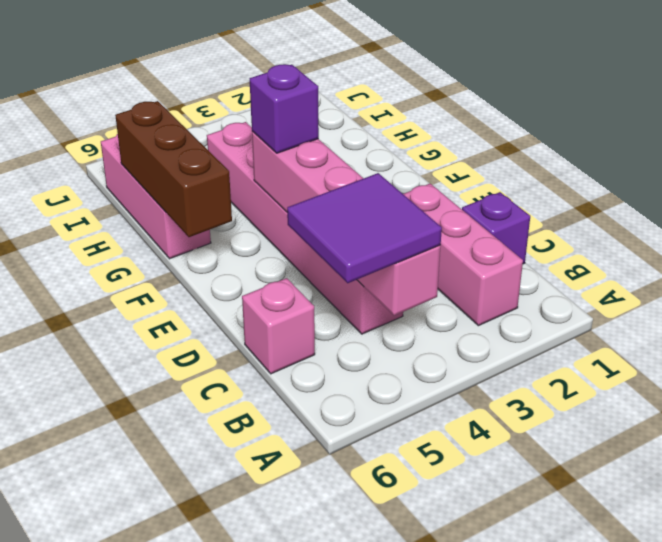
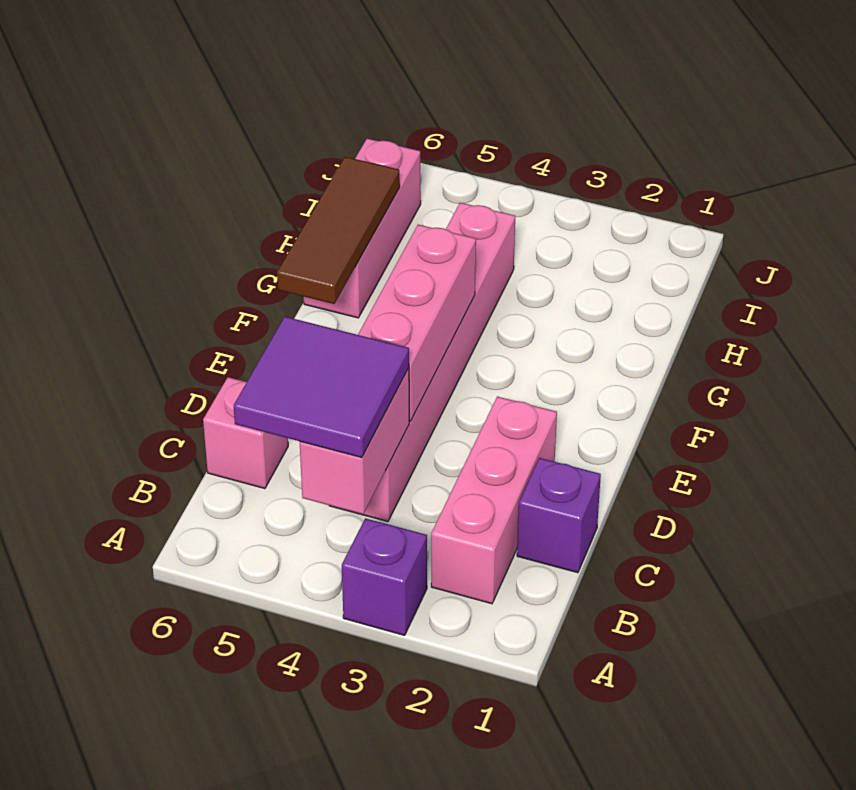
purple 1x1 brick [250,64,319,153] -> purple 1x1 brick moved to [342,518,427,635]
brown 1x3 brick [115,101,232,237] -> brown 1x3 tile [277,157,400,304]

